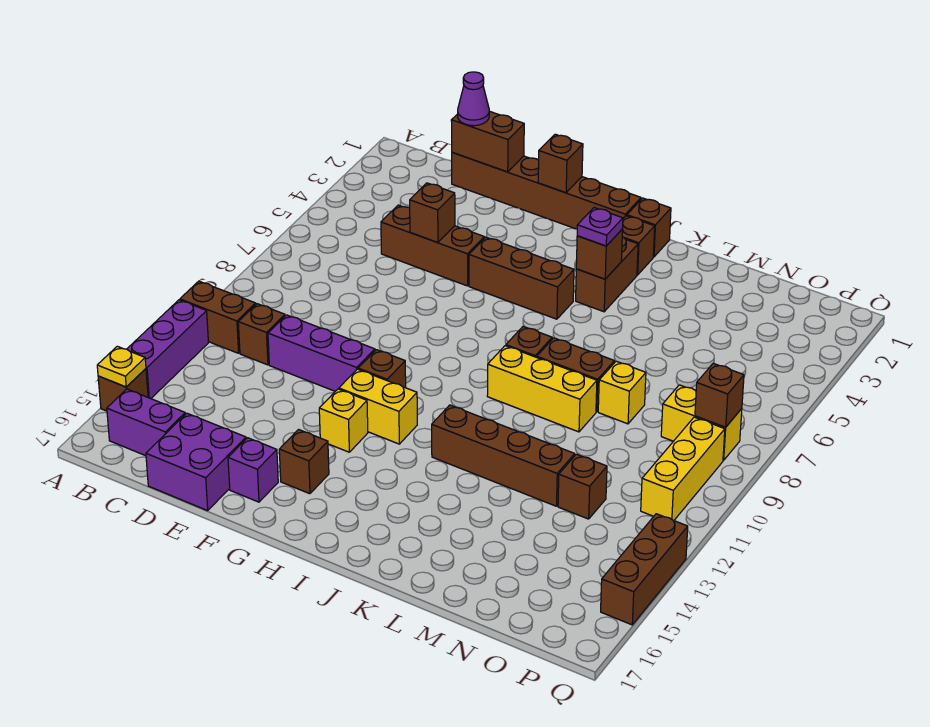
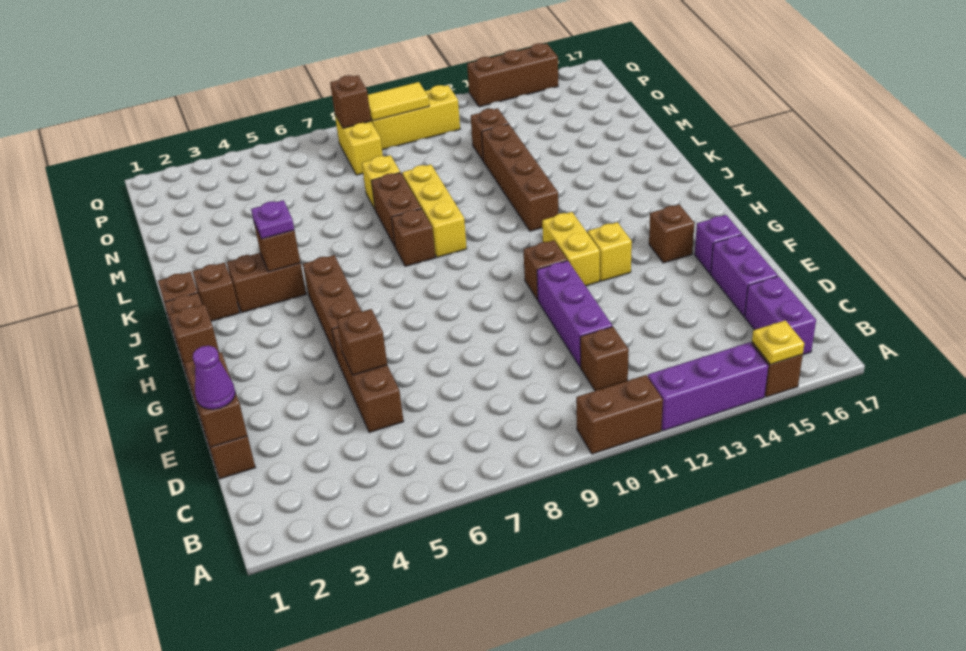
brown 1x2 brick [180,281,256,353] -> brown 1x2 brick turned to [576,375,663,454]
purple 2x2 brick [146,413,246,511] -> purple 1x2 brick [711,235,778,316]
none -> yellow 1x2 tile [368,82,429,121]

